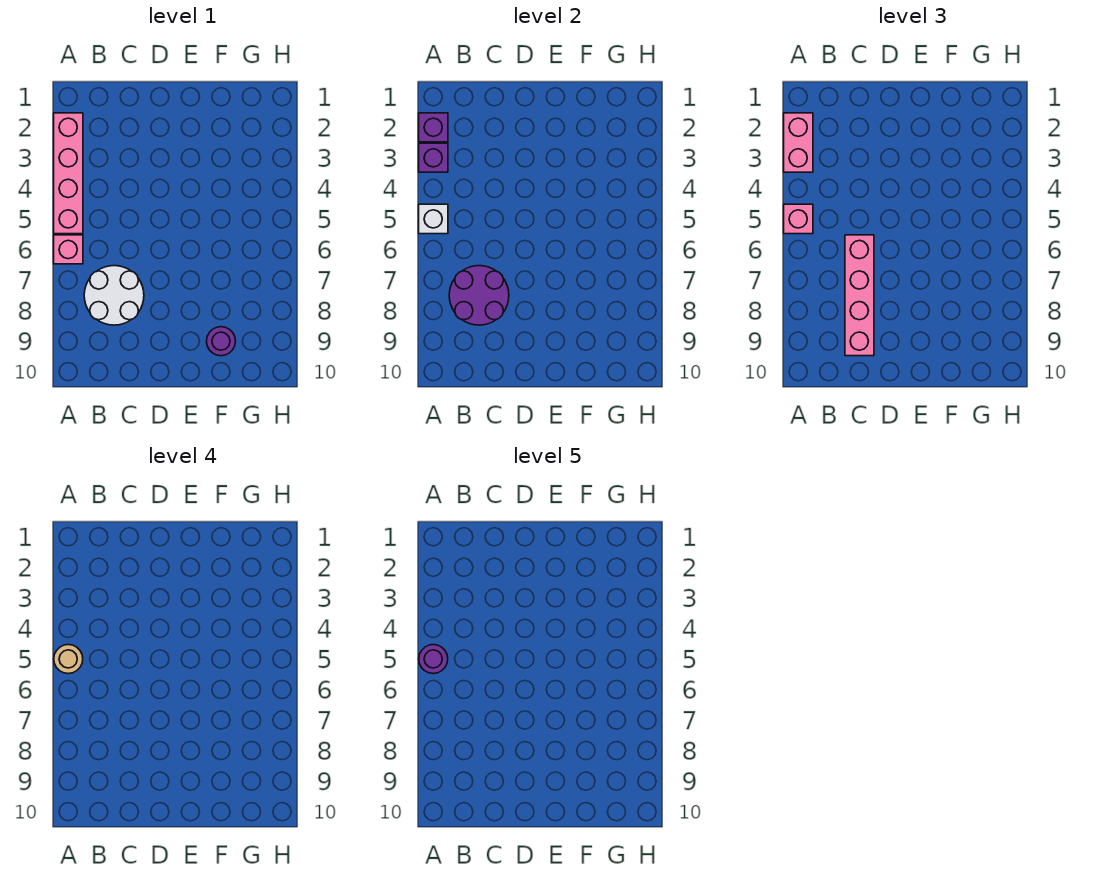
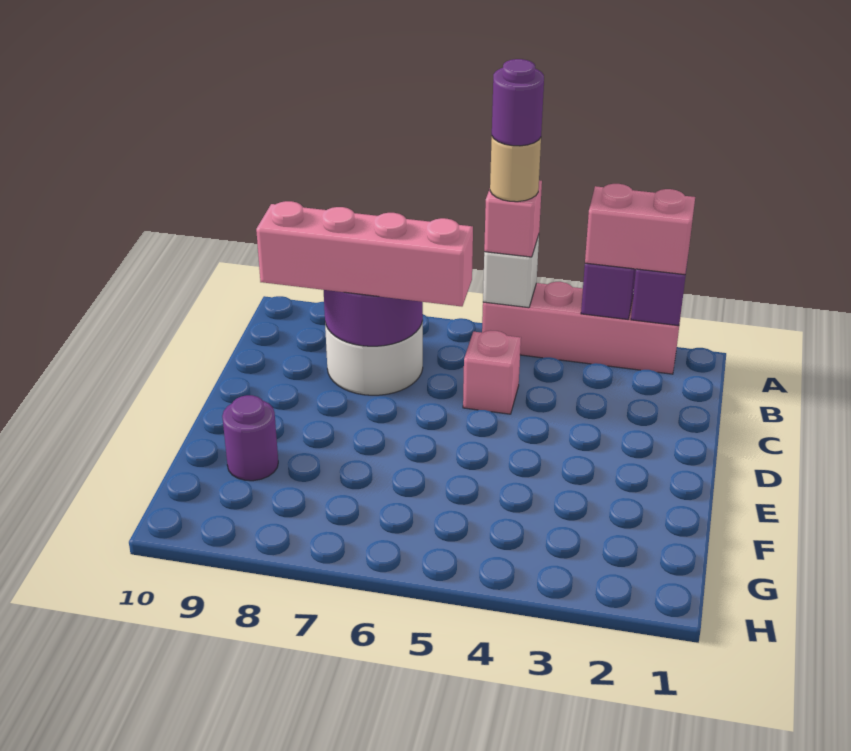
pink 1x1 brick [54,235,83,264] -> pink 1x1 brick moved to [463,331,521,414]

